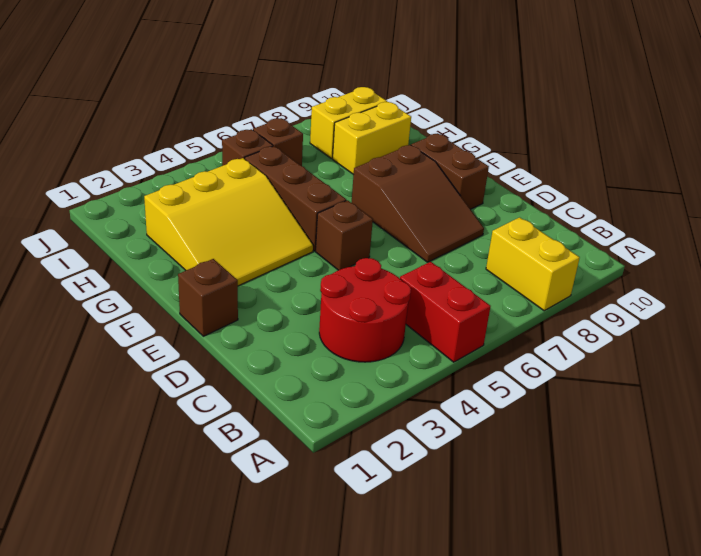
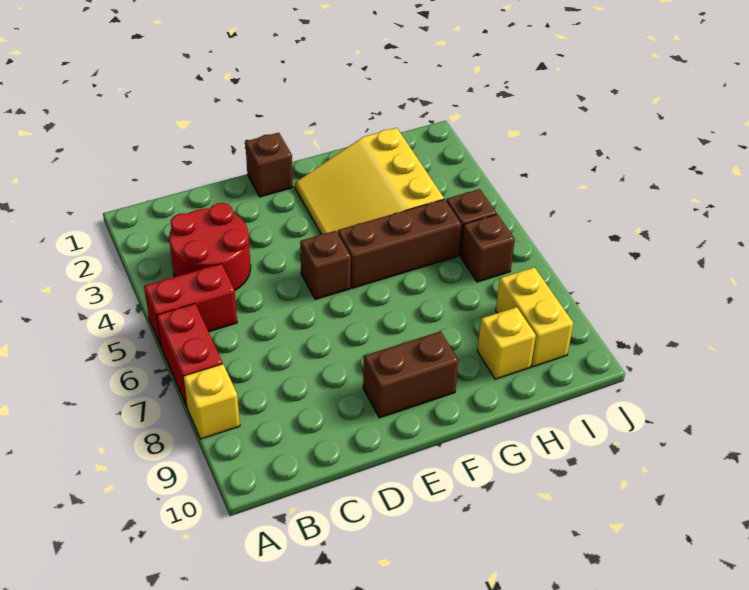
none -> red 1x2 brick [157,304,223,406]
yellow 1x2 brick [486,217,580,311] -> yellow 1x1 brick [183,364,240,439]
brown 2x3 slope [351,145,484,262] -> none
yellow 1x2 brick [333,102,411,175] -> yellow 1x1 brick [477,307,536,379]

